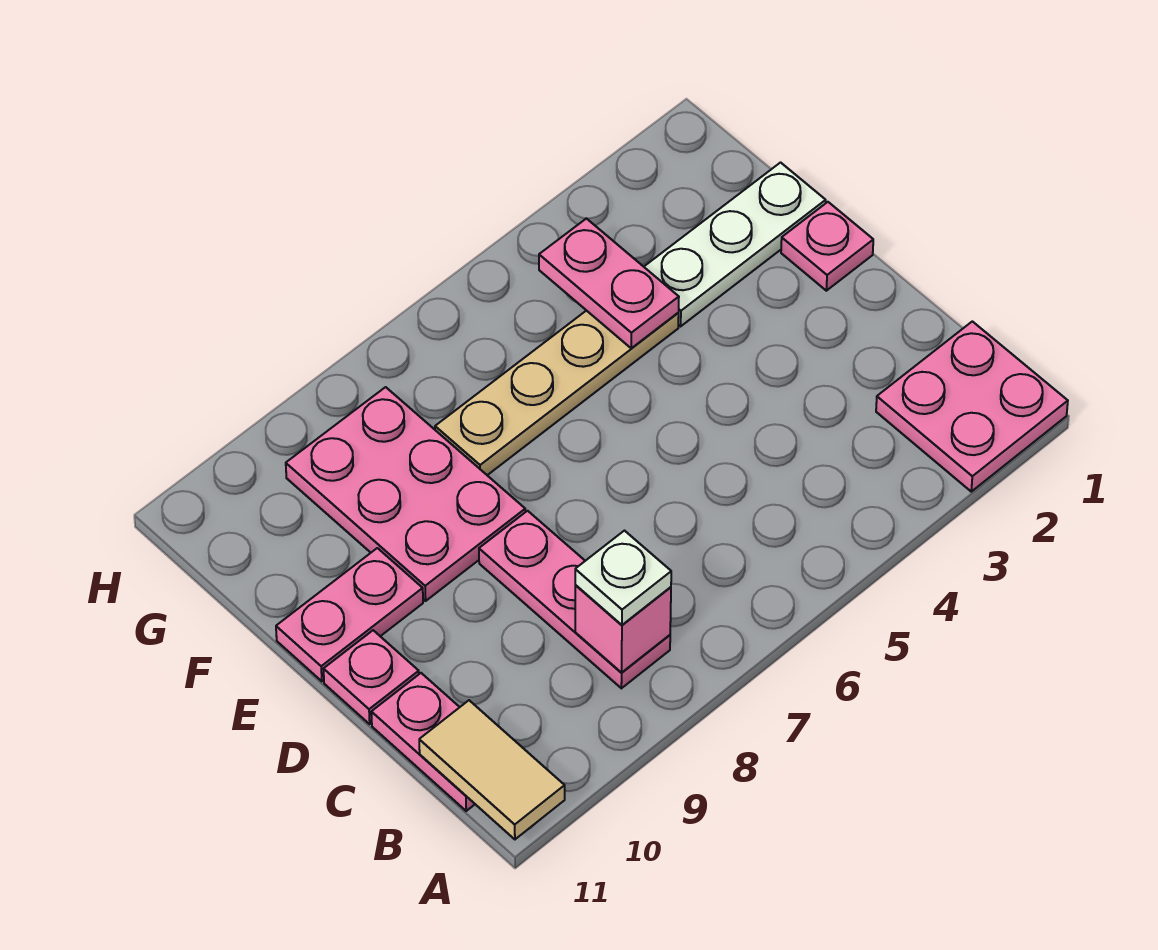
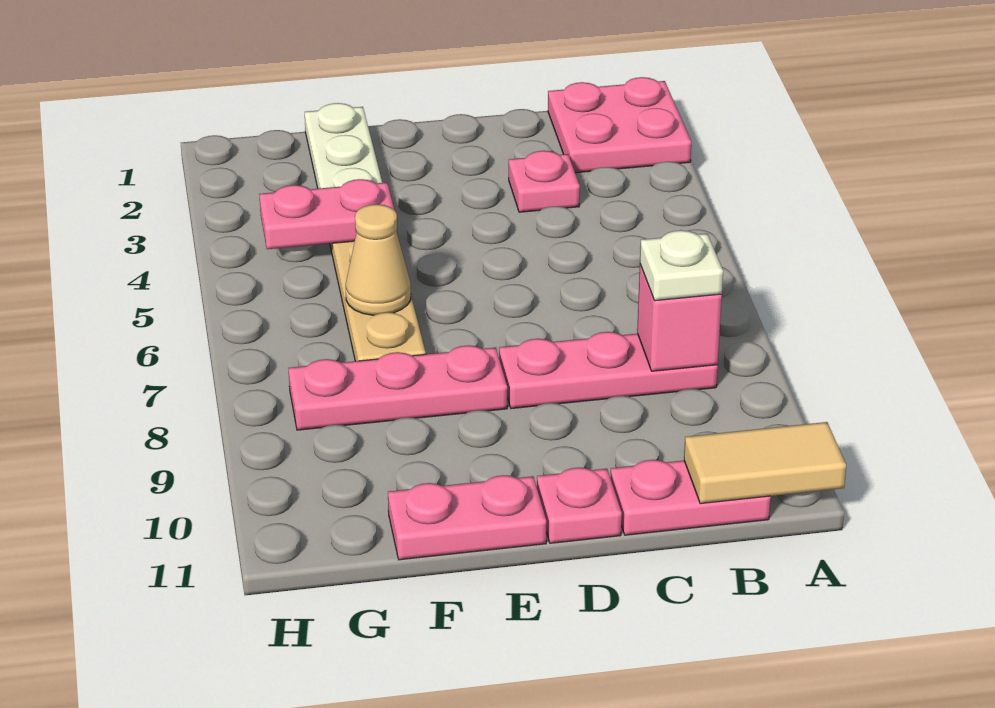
pink 1x1 plate [781,202,873,291] -> pink 1x1 plate moved to [509,151,580,212]
pink 2x3 plate [286,387,525,601] -> pink 1x3 plate [289,345,507,430]
pink 1x2 plate [276,548,423,681] -> pink 1x2 plate turned to [388,475,546,560]
none -> tan 1x1 cone [346,204,411,315]

